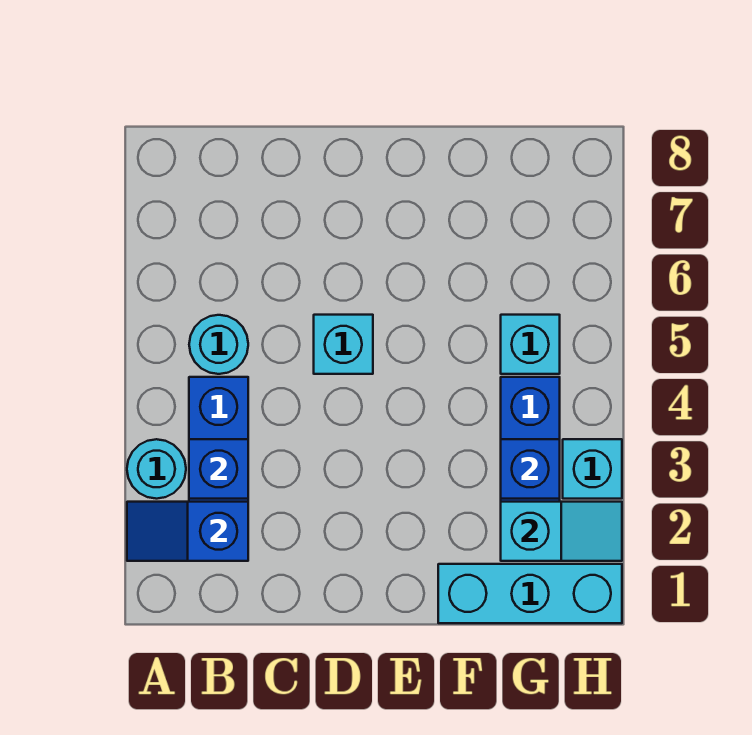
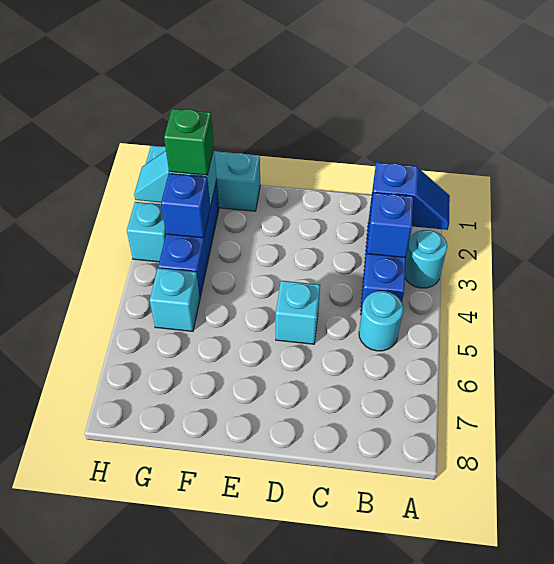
none -> green 1x1 brick [164,109,214,175]

